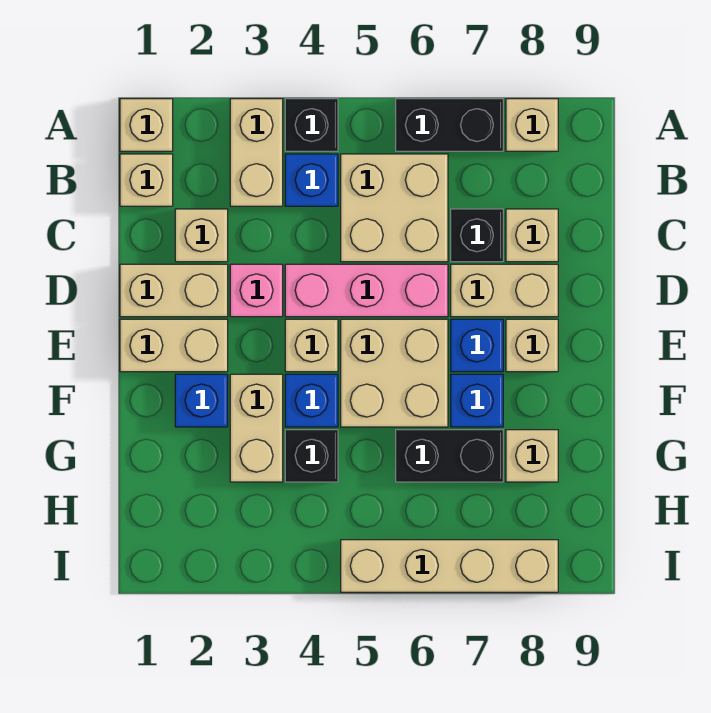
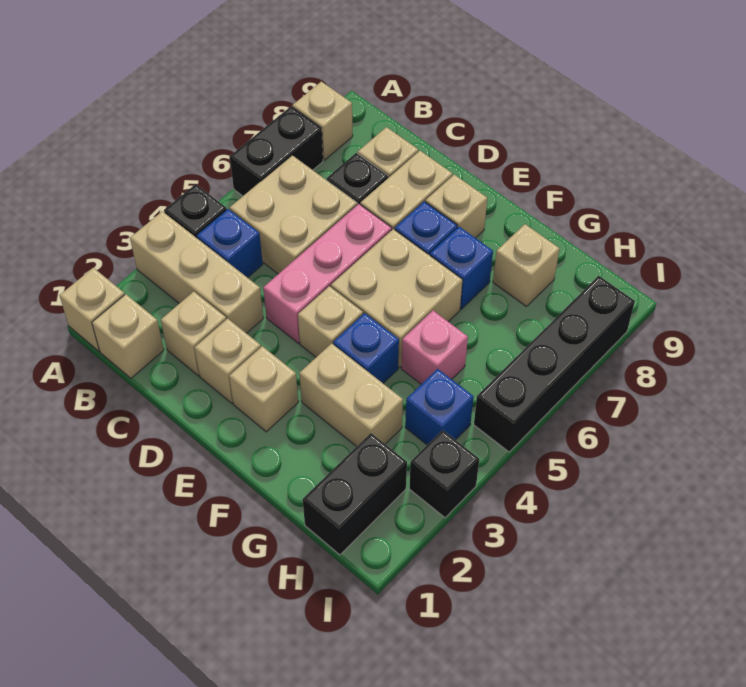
tan 1x2 brick [230,99,283,206] -> tan 1x3 brick [130,211,263,333]
tan 1x2 brick [120,264,228,317] -> tan 1x1 brick [195,319,261,403]
pink 1x1 brick [230,264,283,317] -> pink 1x1 brick moved to [401,311,468,384]
tan 1x2 brick [120,319,228,372] -> tan 1x1 brick [229,346,298,432]
blue 1x1 brick [175,374,228,427] -> blue 1x1 brick moved to [405,369,474,445]
black 1x1 brick [285,430,338,482] -> black 1x1 brick moved to [409,430,479,518]
black 1x2 brick [396,430,503,482] -> black 1x2 brick moved to [303,433,407,555]
tan 1x4 brick [341,540,558,592] -> black 1x4 brick [474,276,635,452]

